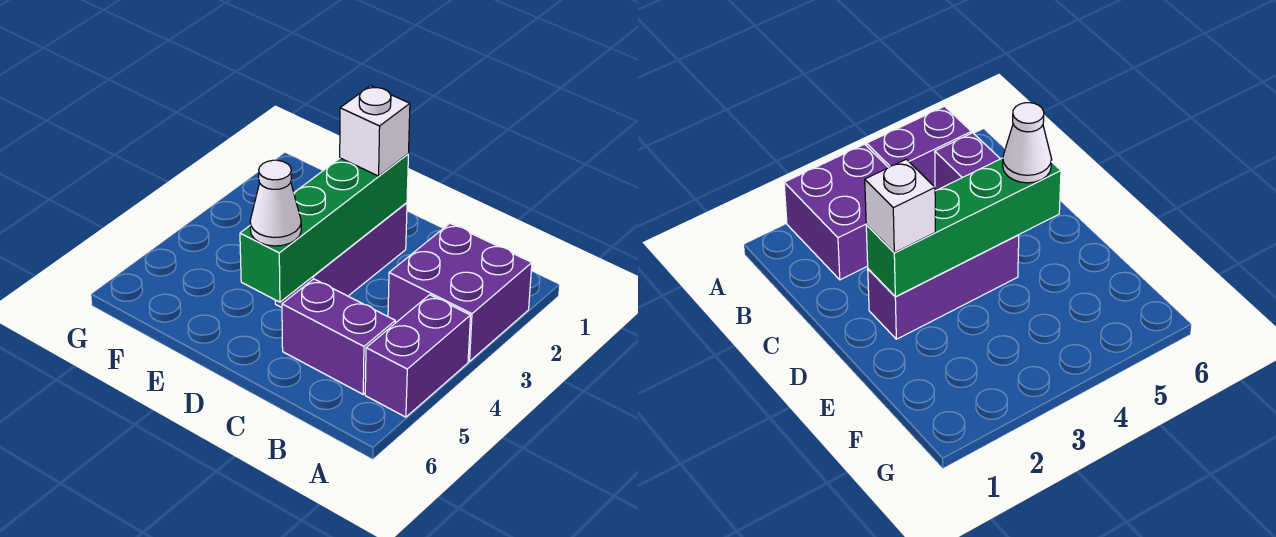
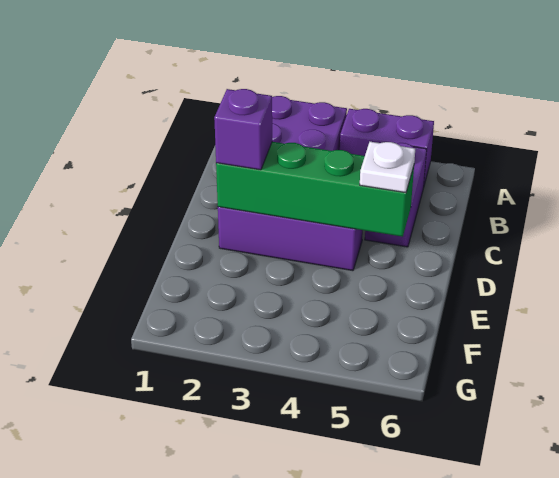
white 1x1 brick [340,86,410,176] -> purple 1x1 brick [214,89,272,170]
white 1x1 cone [250,160,301,246] -> white 1x1 plate [360,142,415,193]

